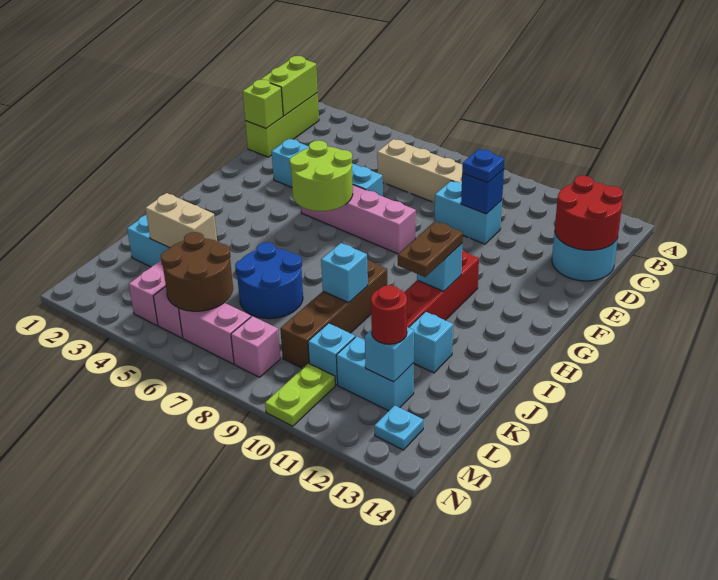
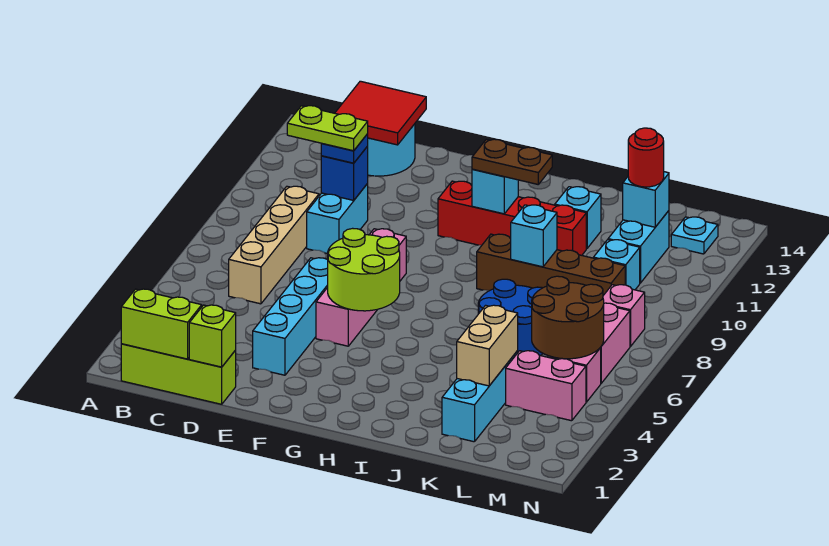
red 2x2 round brick [555,176,623,250] -> red 2x2 tile [335,81,426,145]
lime 1x2 plate [265,363,335,426] -> lime 1x2 plate moved to [287,106,368,151]

